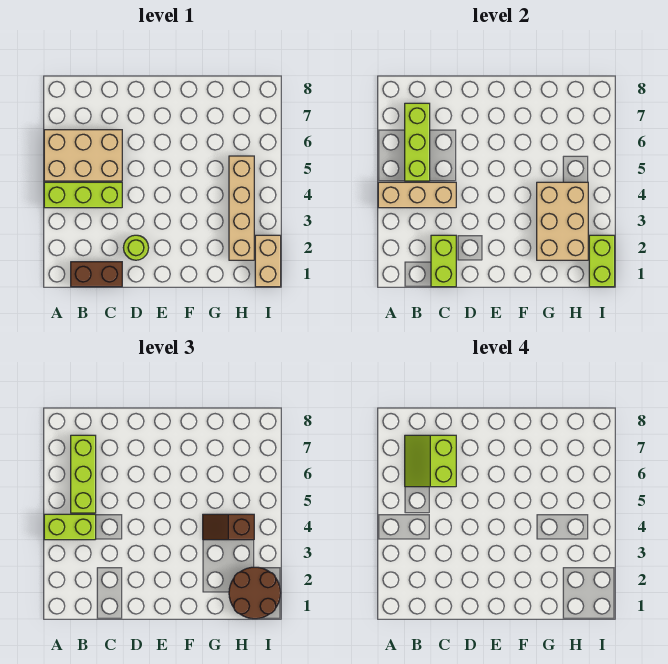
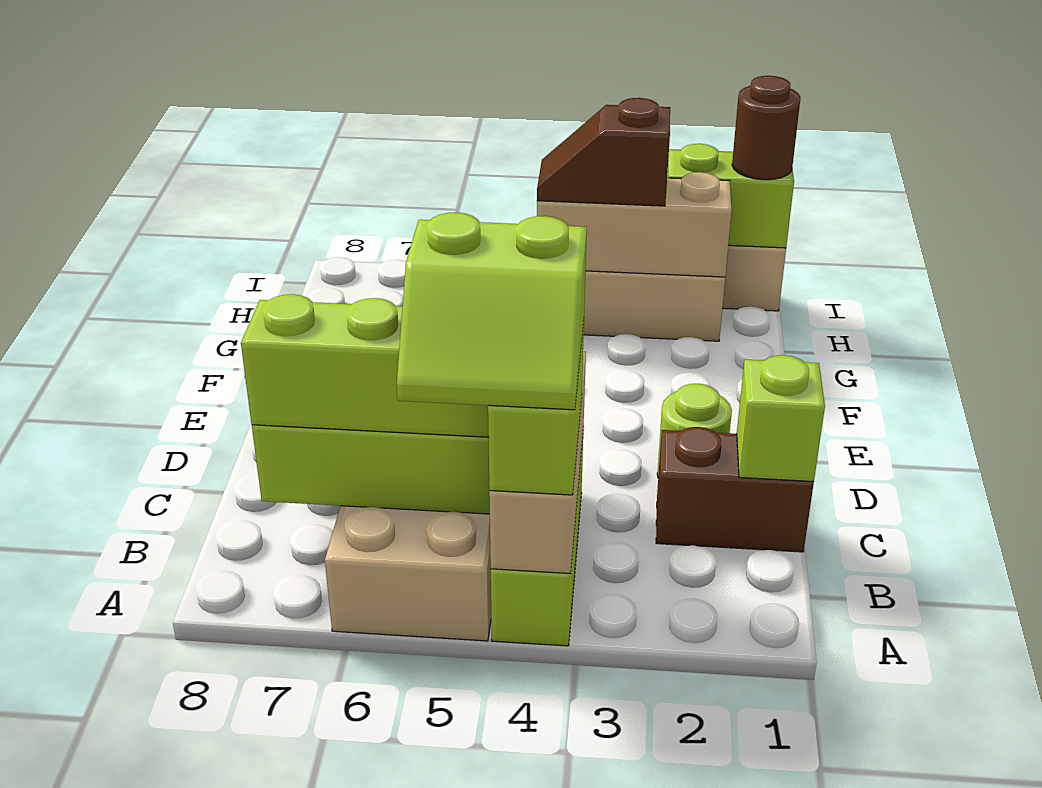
brown 1x2 brick [71,262,122,287] -> brown 1x2 brick turned to [656,427,814,552]
lime 2x2 slope [405,435,456,487] -> lime 2x2 slope moved to [397,213,587,410]
lime 1x2 brick [431,235,456,287] -> lime 1x1 brick [737,355,825,482]
tan 2x3 brick [537,182,588,260] -> tan 1x3 brick [537,172,732,277]
brown 1x2 slope [203,514,254,540] -> brown 1x2 slope turned to [537,98,670,206]
brown 2x2 round brick [229,567,281,619] -> brown 1x1 round brick [732,76,801,180]

